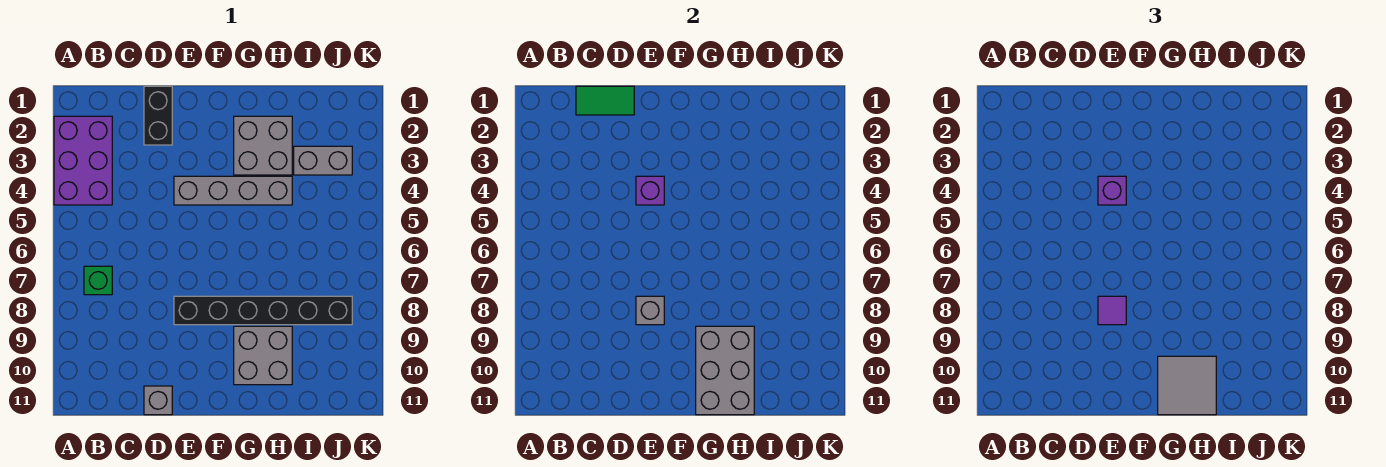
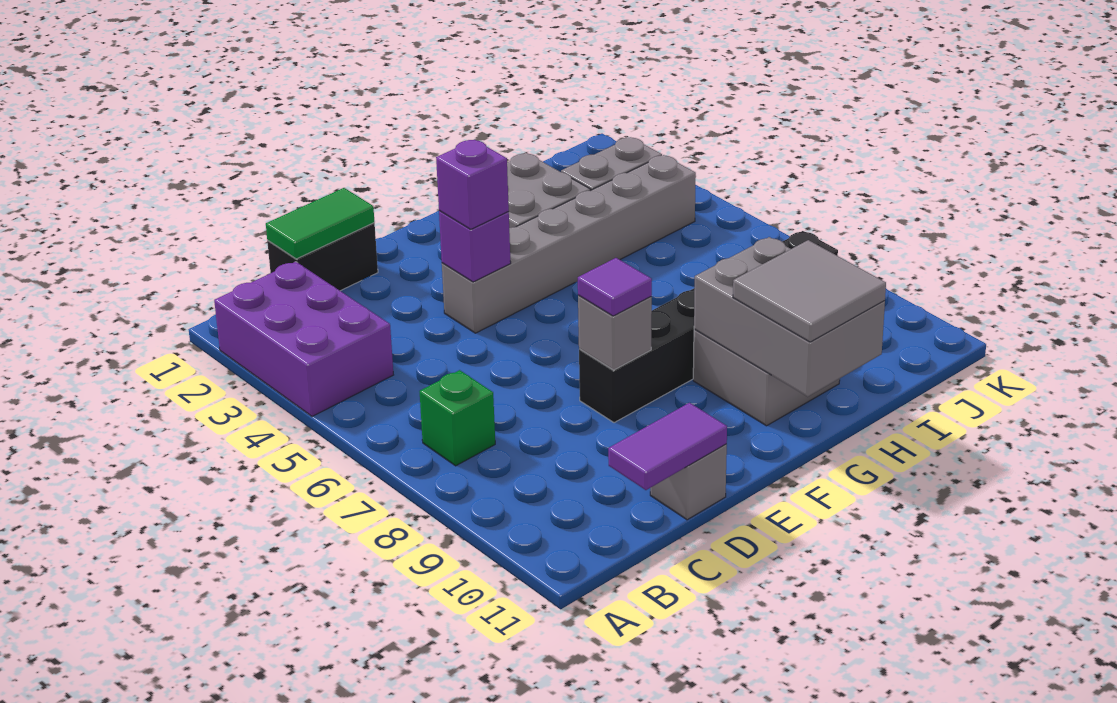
none -> purple 1x2 tile [608,403,727,490]
black 1x2 brick [144,86,172,145] -> black 1x2 brick turned to [267,223,378,291]
grey 1x4 brick [174,176,292,205] -> grey 1x6 brick [442,155,696,333]

